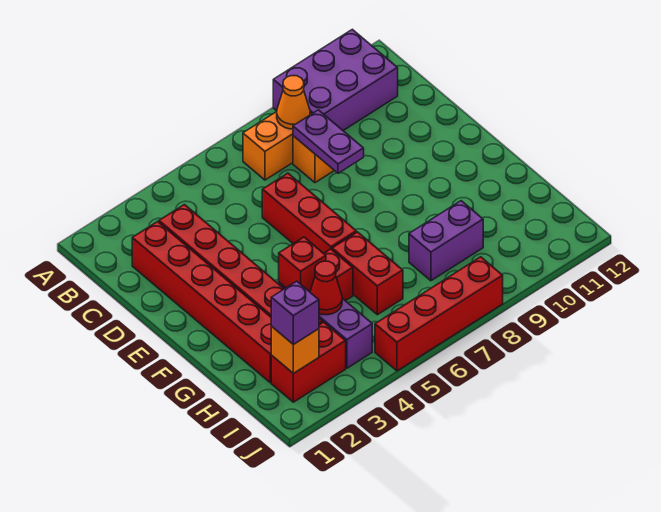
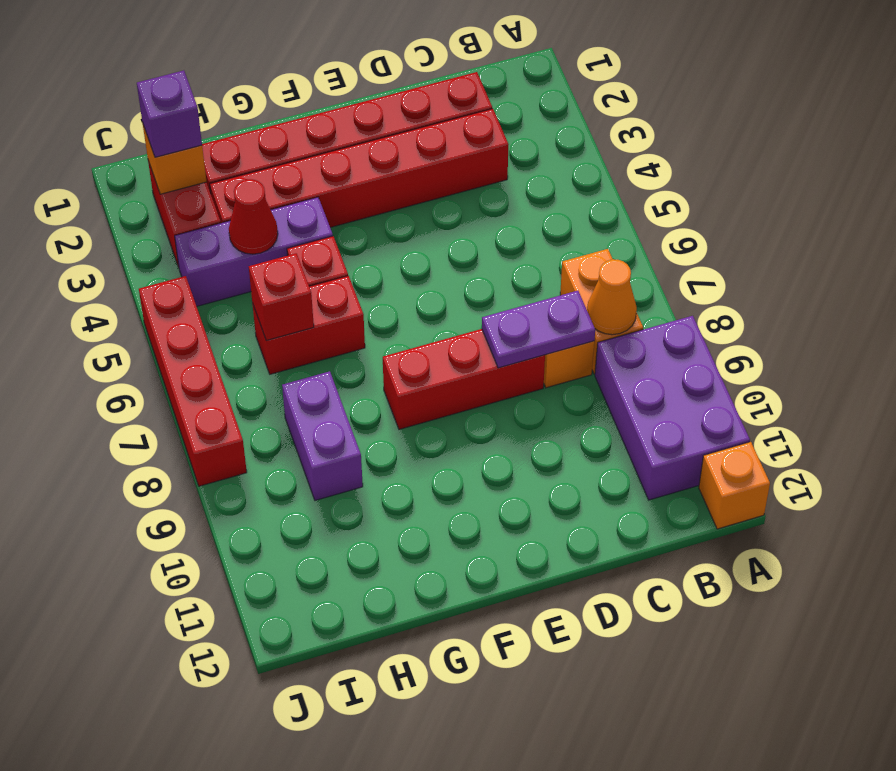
none -> orange 1x1 brick [699,442,770,529]
red 1x3 brick [262,173,356,253] -> red 1x3 brick moved to [383,329,545,429]
red 1x1 brick [279,237,326,292] -> red 1x1 brick moved to [249,253,314,341]

